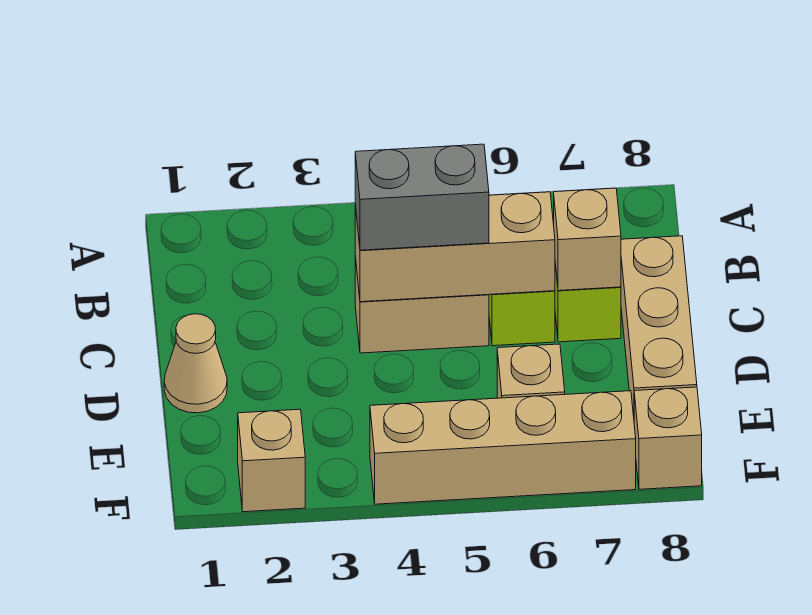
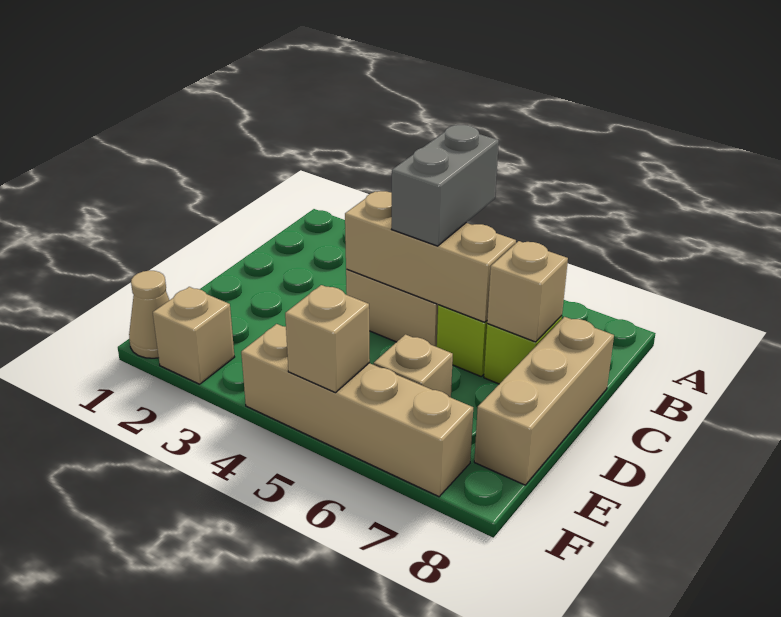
grey 1x2 brick [355,144,489,250] -> grey 1x2 brick turned to [392,125,499,246]
tan 1x1 cone [164,314,227,413] -> tan 1x1 cone moved to [129,271,169,358]
tan 1x1 brick [634,387,702,489] -> tan 1x1 brick moved to [285,285,370,393]

